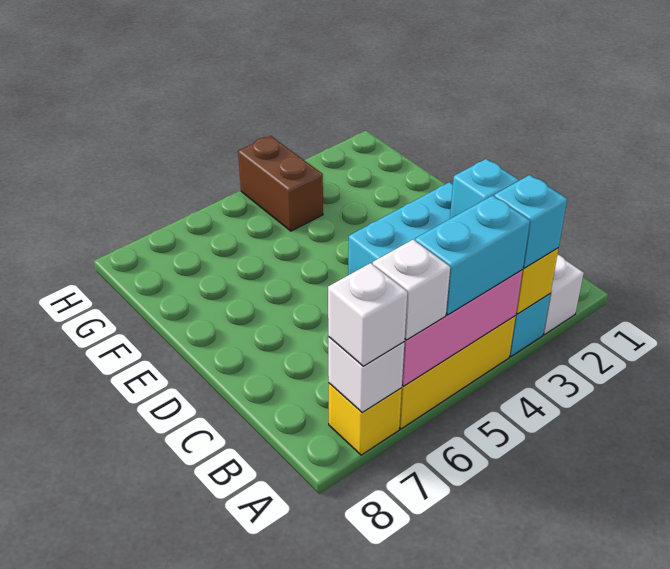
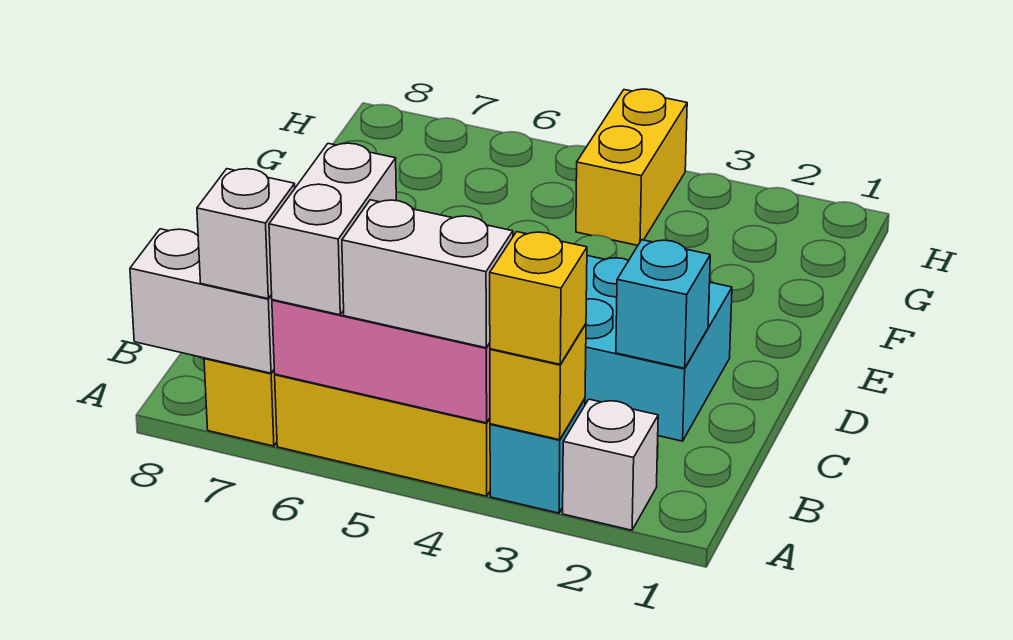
cyan 1x1 brick [494,175,567,268] -> yellow 1x1 brick [490,232,587,364]
cyan 1x2 brick [415,196,530,315] -> white 1x2 brick [342,200,513,348]
white 1x1 brick [373,240,450,340] -> white 1x2 brick [269,143,396,315]
white 1x1 brick [328,337,404,413] -> white 1x2 brick [130,229,274,373]
brown 1x2 brick [238,136,323,231] -> yellow 1x2 brick [576,89,687,245]

